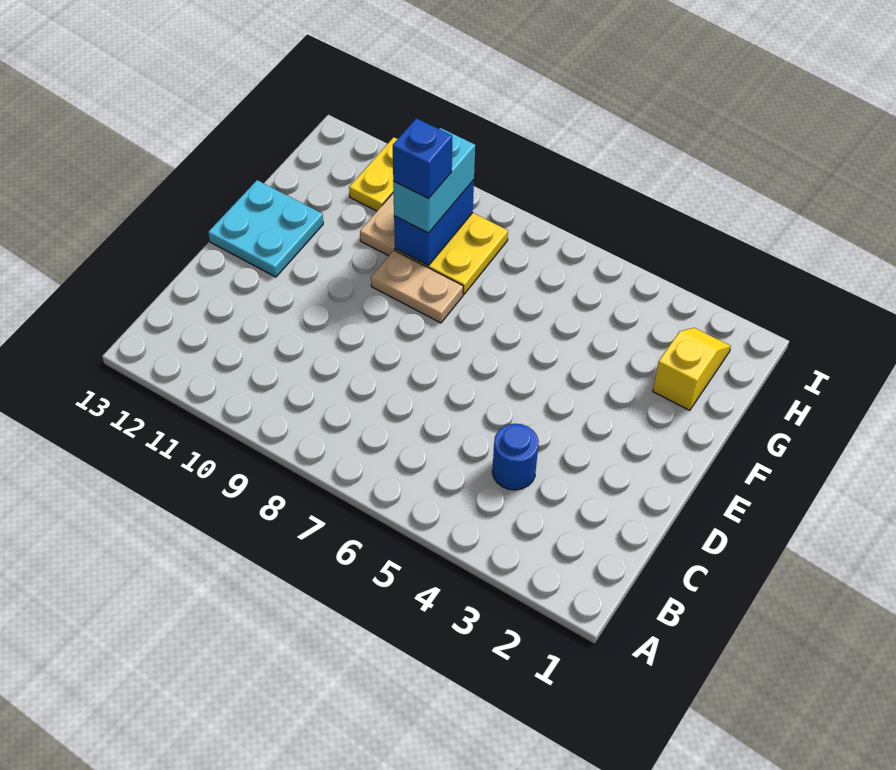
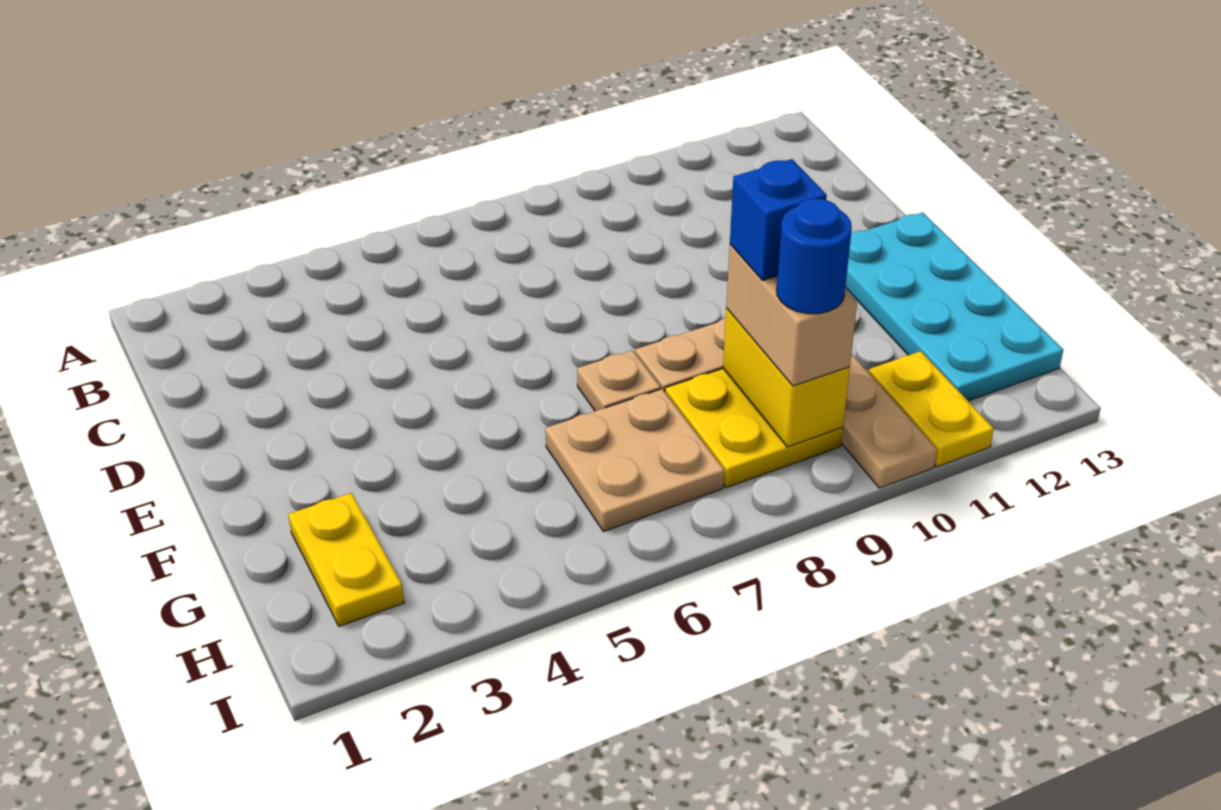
blue 1x1 round brick [492,424,539,490] -> blue 1x1 round brick moved to [777,199,852,314]
cyan 2x2 plate [208,180,323,277] -> cyan 2x4 plate [845,212,1063,401]
none -> tan 1x1 plate [577,350,661,411]
yellow 1x2 slope [653,328,731,410] -> yellow 1x2 plate [288,493,404,626]
none -> tan 2x2 plate [545,389,724,532]
blue 1x2 brick [394,180,474,266] -> yellow 1x2 brick [723,308,850,447]
cyan 1x2 brick [393,128,475,233] -> tan 1x2 brick [726,244,857,386]

